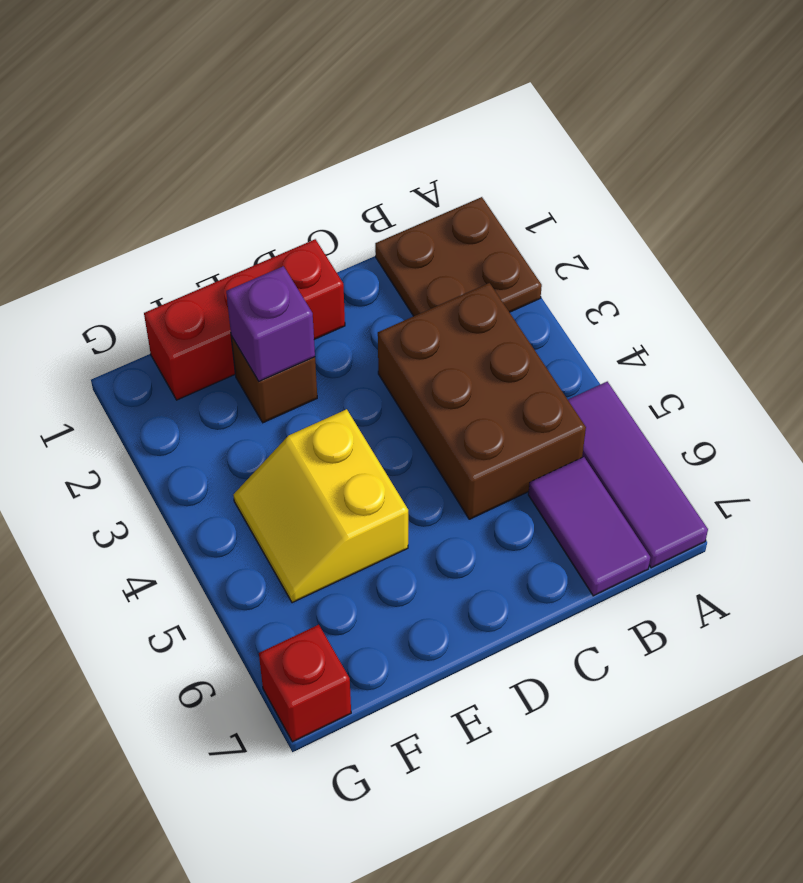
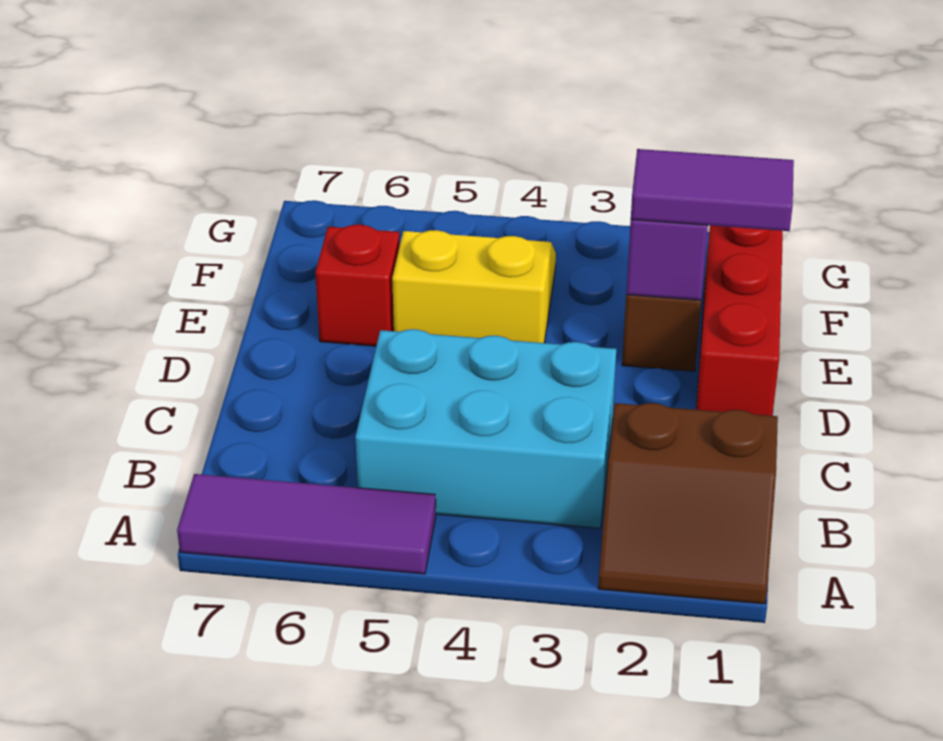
brown 2x2 plate [375,197,542,316] -> brown 2x2 slope [598,403,778,604]
brown 2x3 brick [378,283,586,519] -> cyan 2x3 brick [355,329,616,528]
purple 1x2 tile [528,457,650,596] -> purple 1x2 tile moved to [631,149,794,231]
red 1x1 brick [259,625,351,742] -> red 1x1 brick moved to [315,225,400,346]

